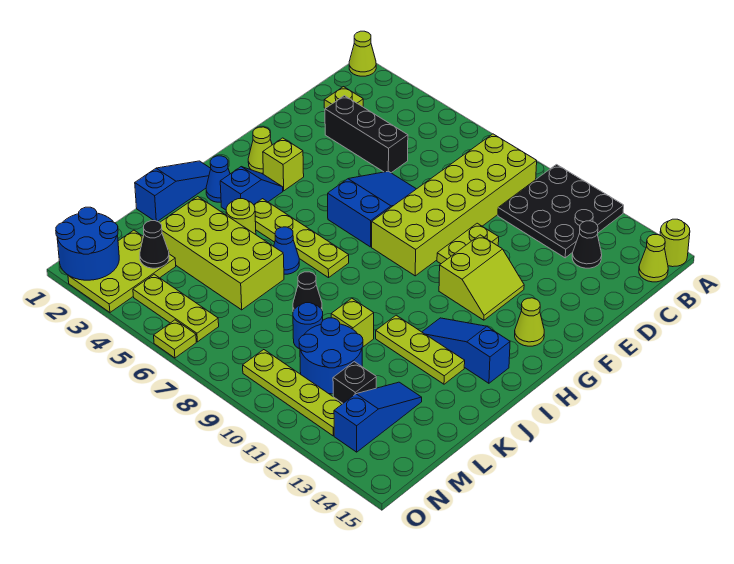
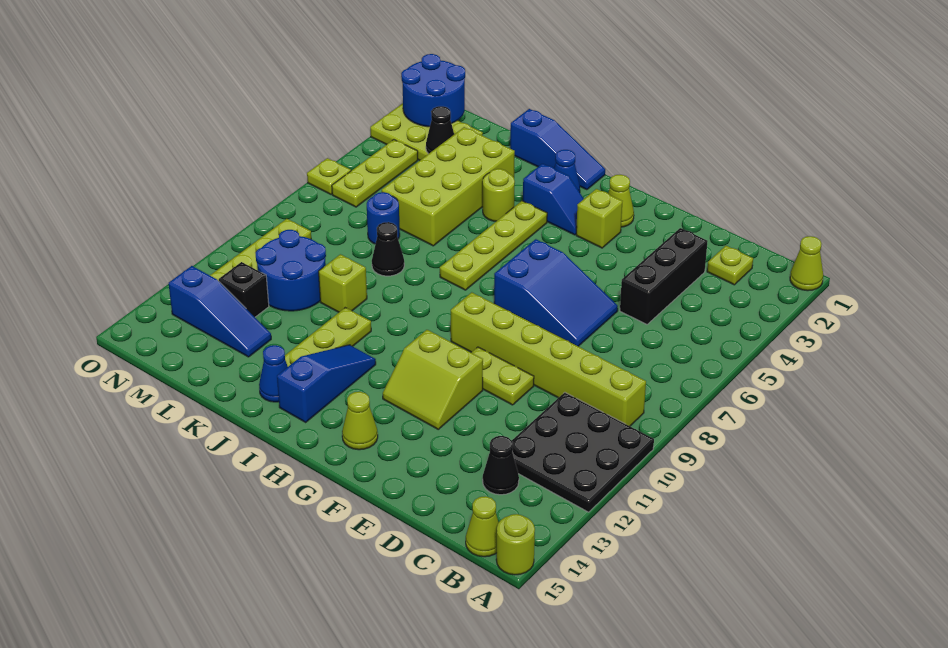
lime 2x6 brick [372,134,537,276] -> lime 1x6 brick [451,292,646,426]
blue 1x1 cone [274,227,299,274] -> blue 1x1 cone moved to [259,345,288,402]
blue 1x1 round brick [293,303,323,349] -> blue 1x1 round brick moved to [367,192,400,244]

